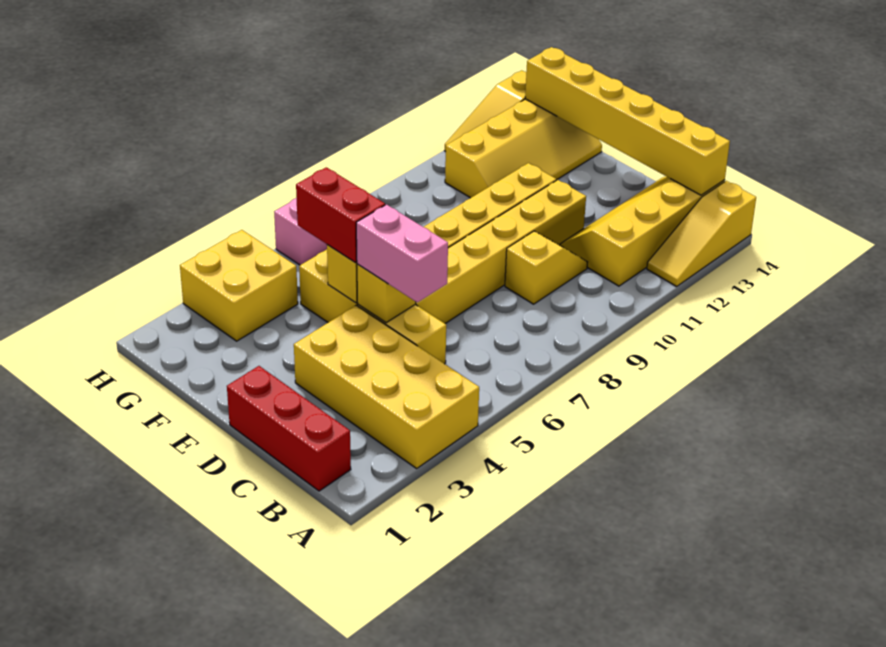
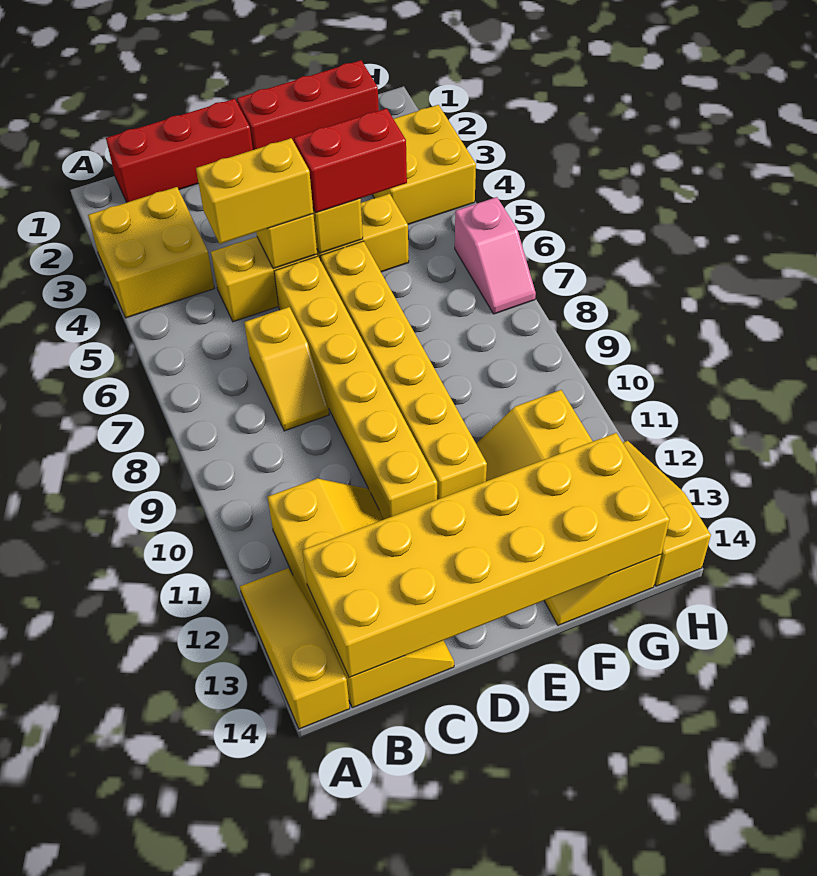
yellow 2x4 brick [294,306,479,468] -> yellow 2x2 brick [88,187,214,318]
yellow 1x6 brick [525,47,730,195] -> yellow 2x6 brick [302,433,670,678]
pink 1x2 brick [356,205,448,302] -> yellow 1x2 brick [196,138,313,244]
yellow 1x2 slope [505,231,587,304] -> yellow 1x2 slope moved to [244,307,329,431]
none -> red 1x3 brick [237,60,379,150]

